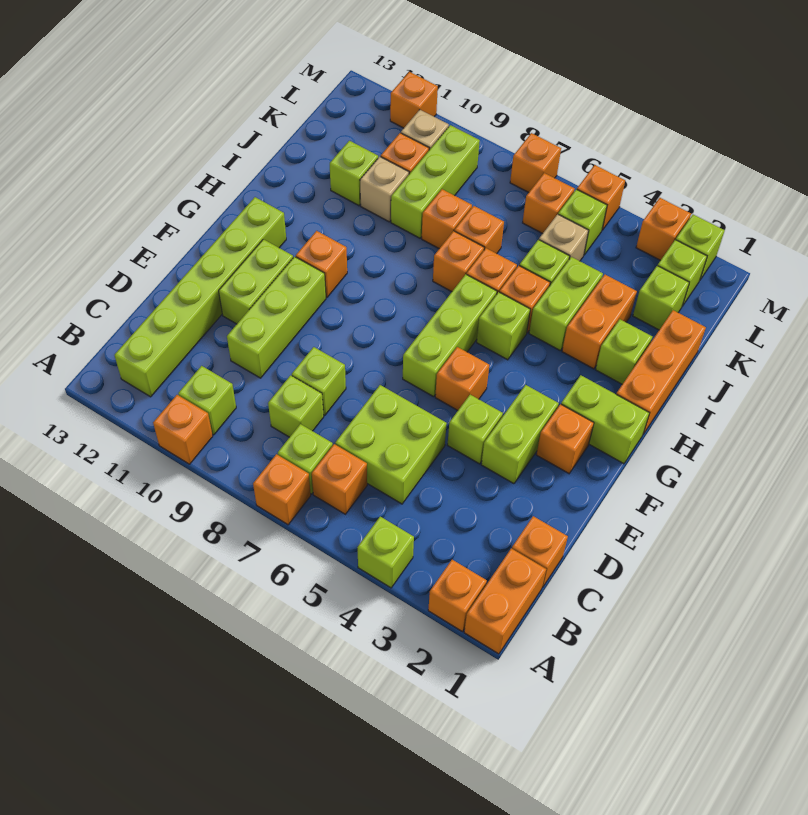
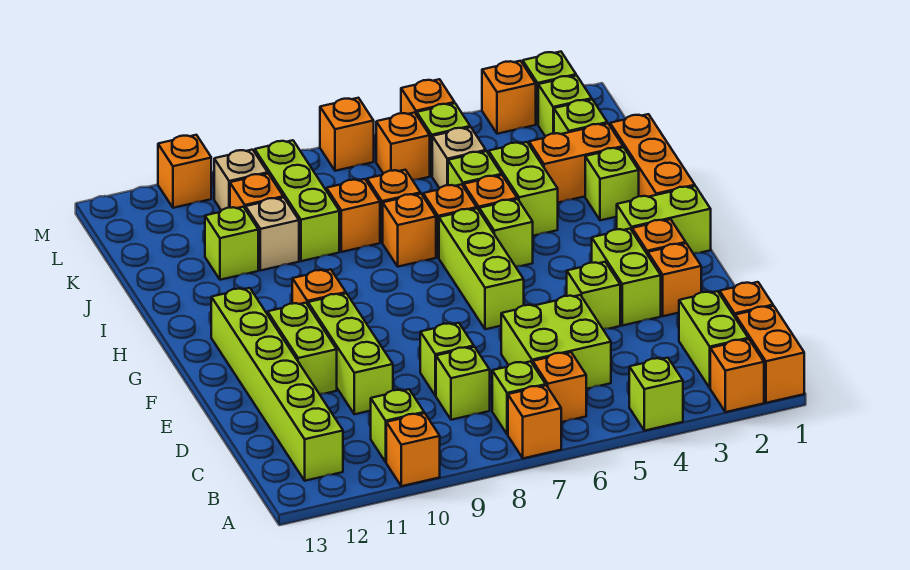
none -> lime 1x2 brick [679,291,748,388]
orange 1x1 brick [435,347,489,410] -> orange 1x1 brick moved to [648,243,701,316]
orange 1x2 brick [562,275,637,369] -> orange 1x2 brick turned to [529,123,623,202]

